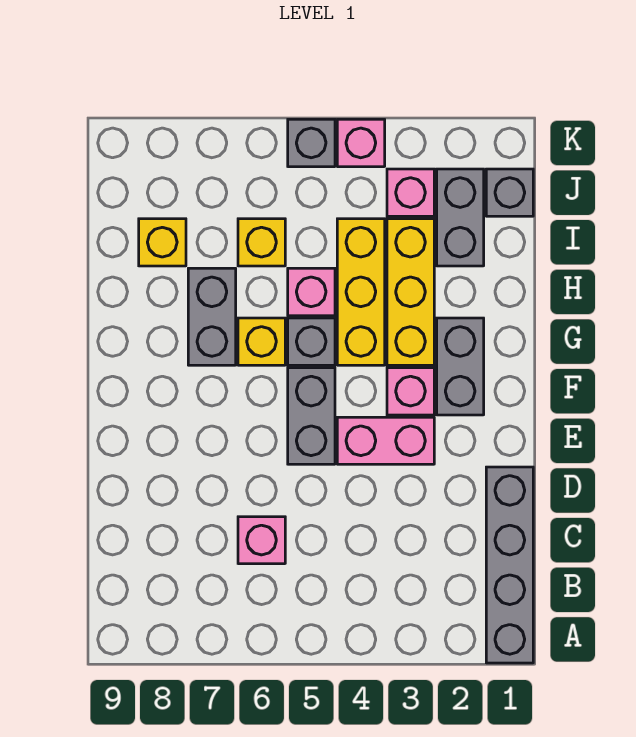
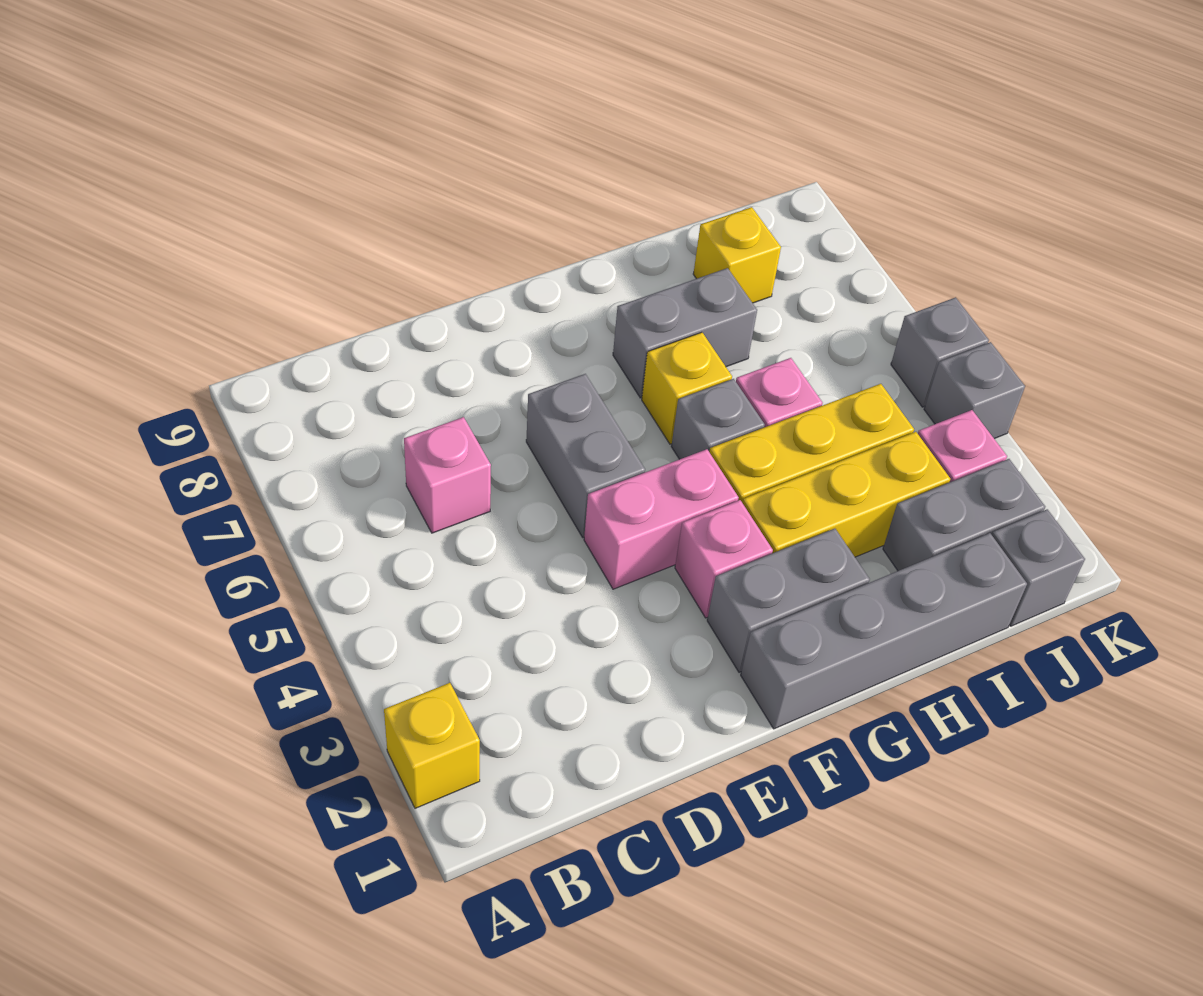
grey 1x4 brick [486,467,533,663] -> grey 1x4 brick moved to [741,533,1027,729]
pink 1x2 brick [337,417,434,464] -> pink 1x2 brick turned to [584,449,739,589]
grey 1x2 brick [288,368,335,464] -> grey 1x2 brick turned to [526,374,645,538]
yellow 1x1 brick [238,219,285,266] -> yellow 1x1 brick moved to [384,683,480,808]
pink 1x1 brick [337,119,385,167] -> grey 1x1 brick [924,342,1025,439]

